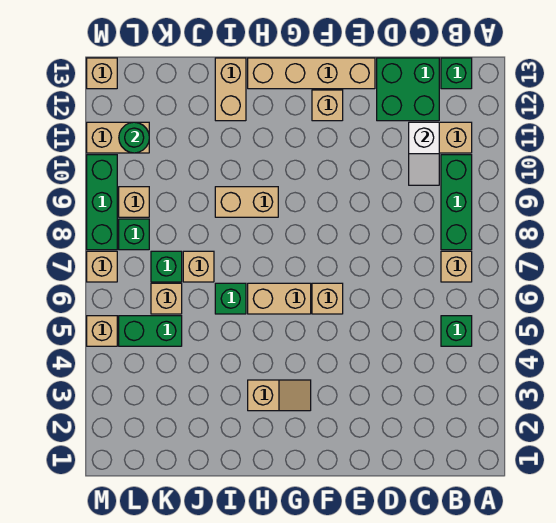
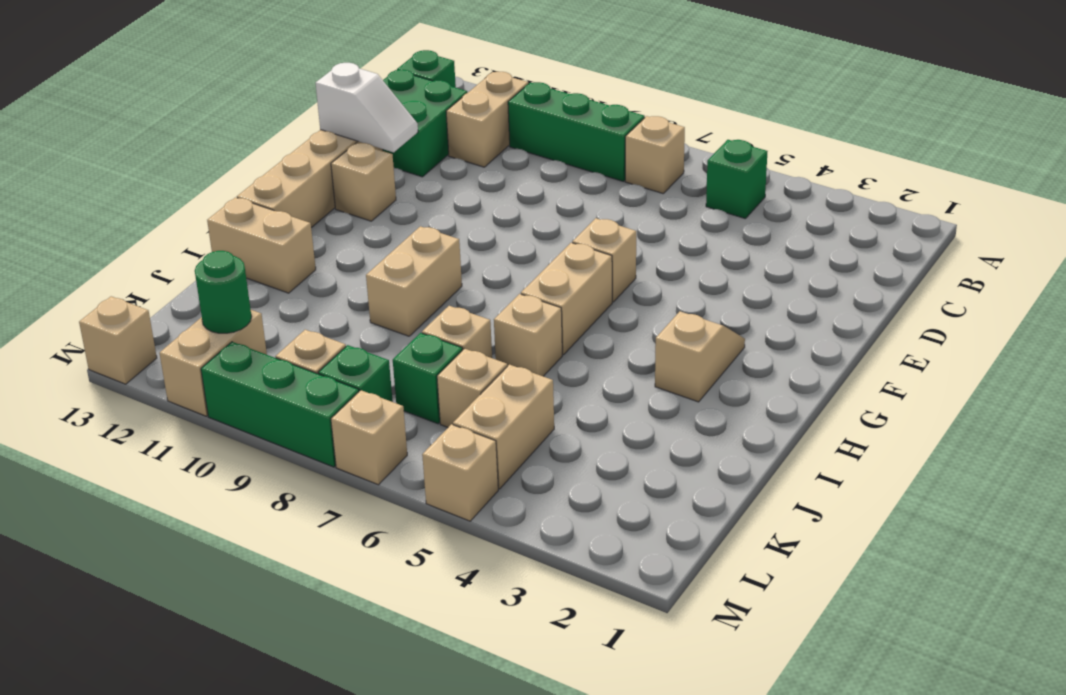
white 1x2 slope [409,122,439,185] -> white 1x2 slope moved to [315,63,418,152]
green 1x1 brick [215,283,246,314] -> tan 1x1 brick [494,294,562,376]
green 1x2 brick [119,316,182,346] -> tan 1x2 brick [453,365,554,489]

